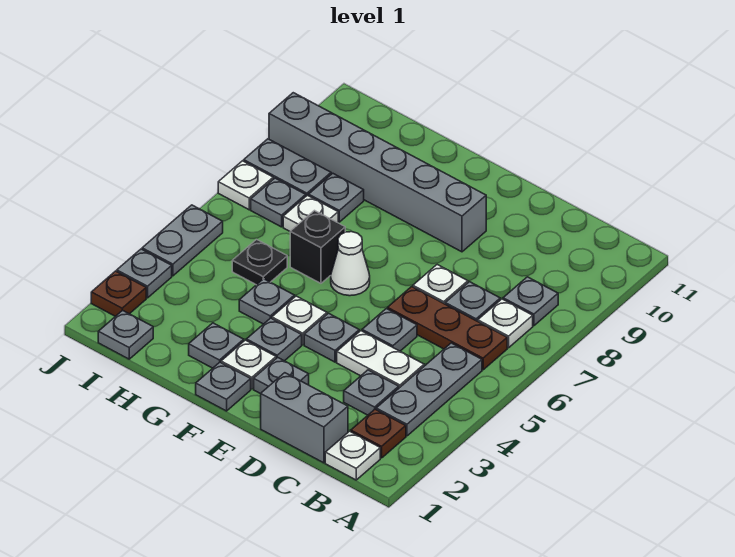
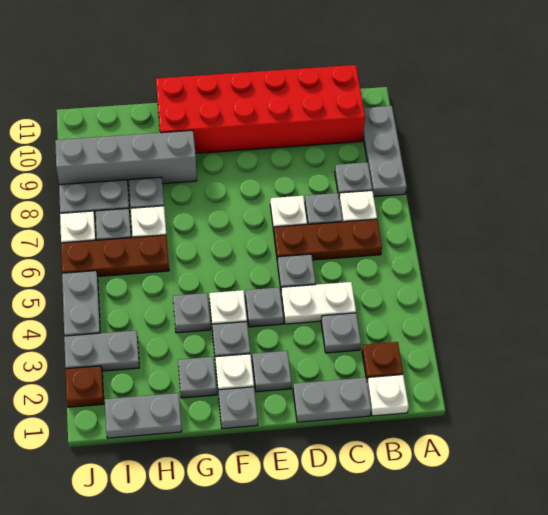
grey 1x3 plate [376,343,482,436] -> grey 1x3 plate moved to [363,106,407,197]
none -> red 2x6 brick [156,65,365,153]
grey 1x2 brick [261,373,348,463] -> grey 1x2 plate [293,378,371,422]
grey 1x6 brick [269,93,486,252] -> grey 1x4 brick [55,130,197,186]
white 1x1 cone [331,232,370,296] -> none
black 1x1 brick [290,211,345,283] -> none
black 1x1 plate [232,240,287,285] -> none
none -> brown 1x3 plate [61,235,169,276]
grey 1x1 plate [98,310,153,359] -> grey 1x2 plate [105,393,182,438]
grey 1x1 plate [117,249,172,298] -> grey 1x2 plate [64,330,139,371]

